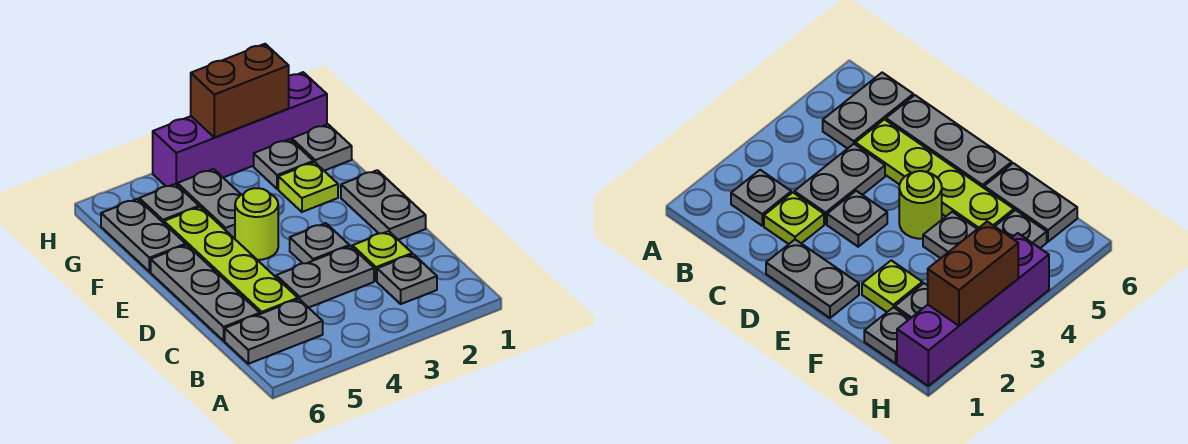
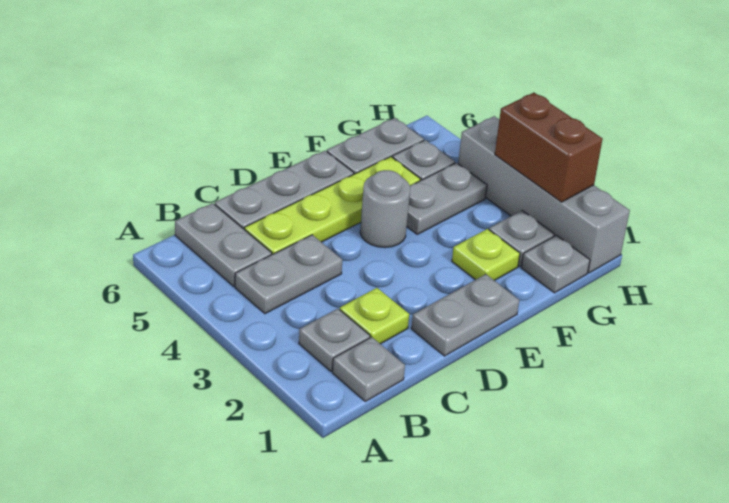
grey 1x2 plate [276,246,374,308] -> grey 1x2 plate turned to [235,235,342,314]
grey 1x1 plate [290,223,349,263] -> grey 1x1 plate moved to [332,337,405,401]
lime 1x1 round brick [235,188,278,260] -> grey 1x1 round brick [360,170,410,248]
purple 1x4 brick [153,72,327,186] -> grey 1x4 brick [458,116,630,273]

